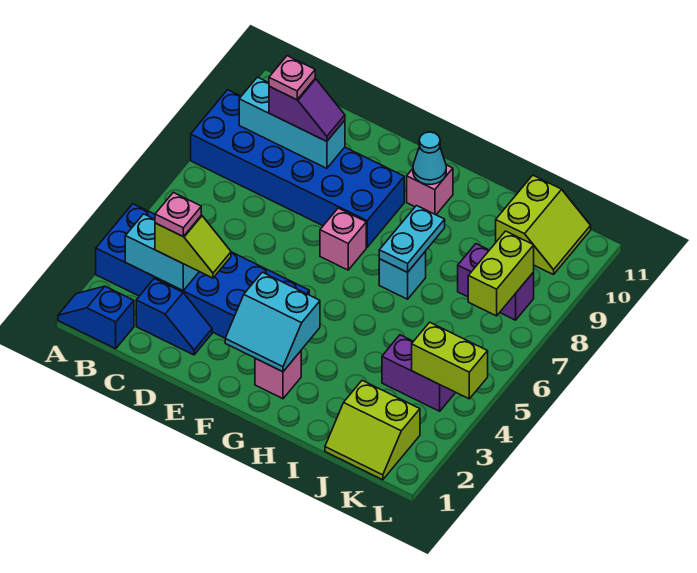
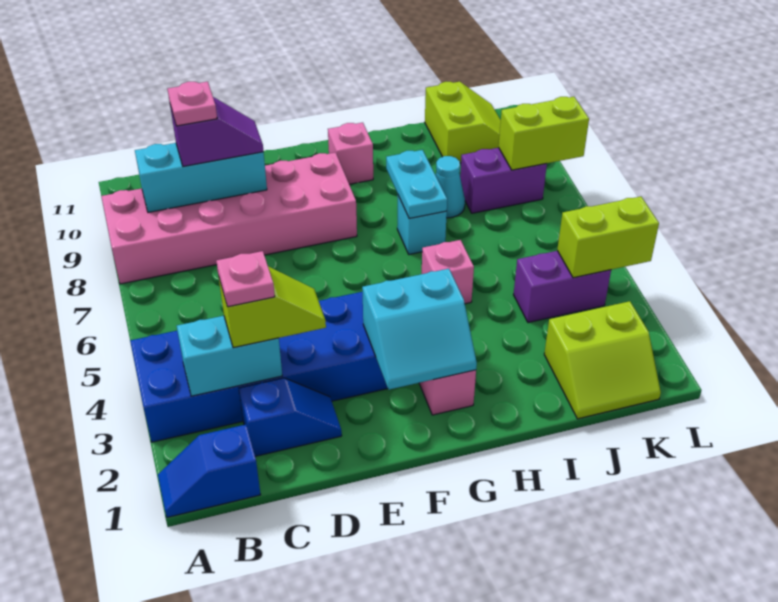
blue 2x6 brick [191,90,404,247] -> pink 2x6 brick [101,153,357,284]
pink 1x1 brick [320,208,366,270] -> pink 1x1 brick moved to [422,240,474,304]
cyan 1x1 cone [413,132,446,185] -> cyan 1x1 cone moved to [436,156,465,218]
lime 1x2 brick [468,231,534,316] -> lime 1x2 brick turned to [499,97,589,170]

